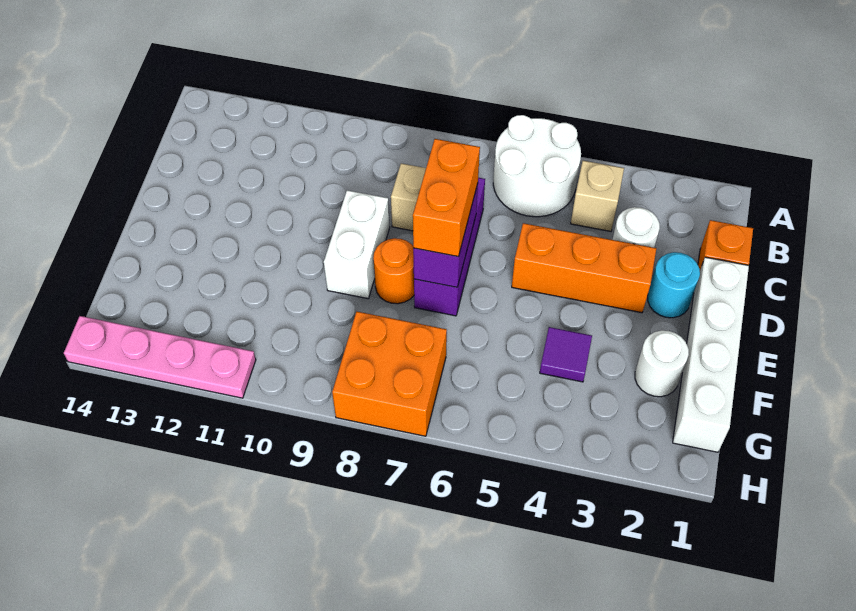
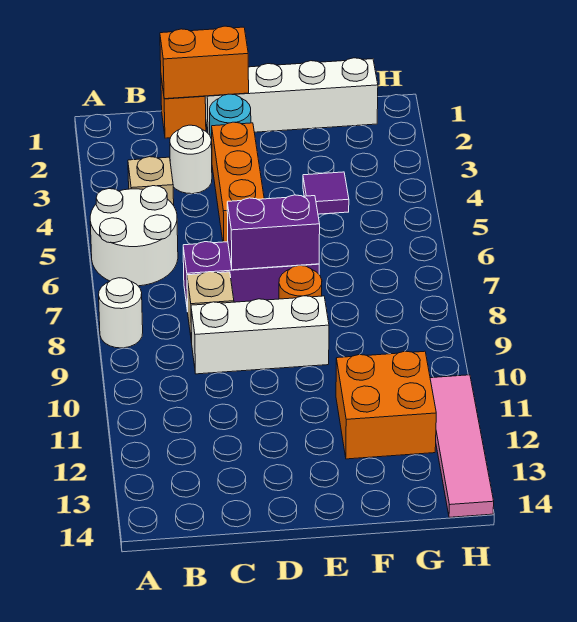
orange 1x2 brick [413,139,480,257] -> orange 1x2 brick moved to [160,26,249,99]
white 1x2 brick [324,190,390,299] -> white 1x3 brick [191,296,329,374]
white 1x1 round brick [635,330,689,397] -> white 1x1 round brick moved to [99,278,143,348]
orange 2x2 brick [332,312,447,436] -> orange 2x2 brick moved to [336,351,436,459]
pink 1x4 plate [64,316,256,398] -> pink 1x4 tile [430,375,494,517]

